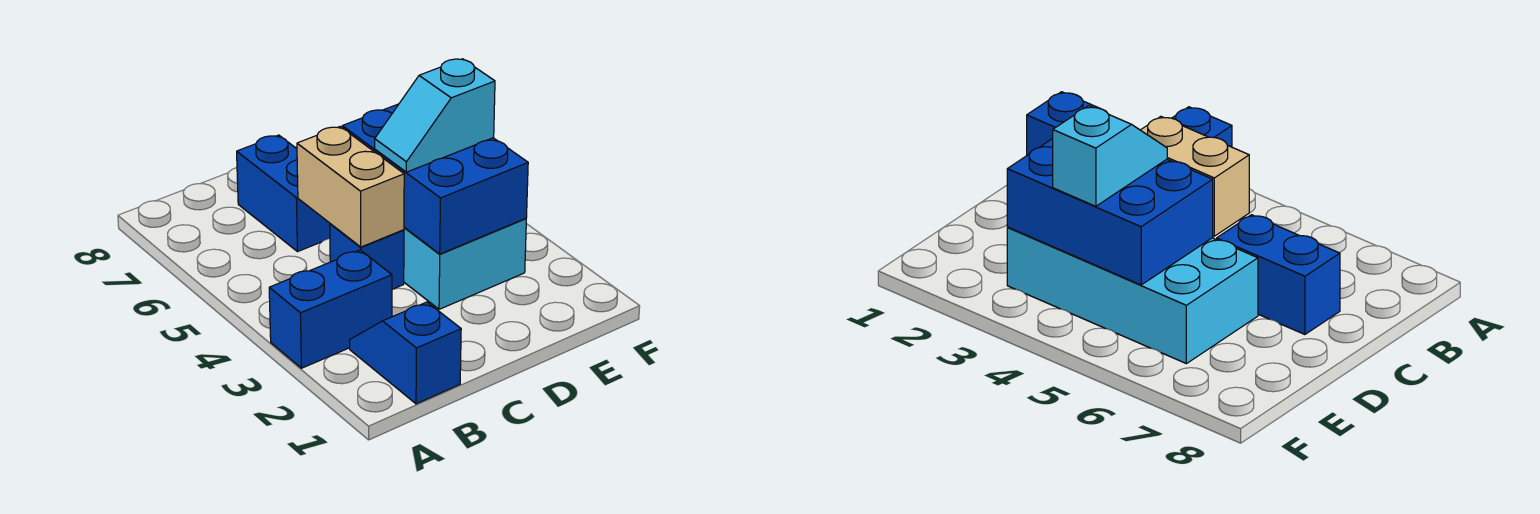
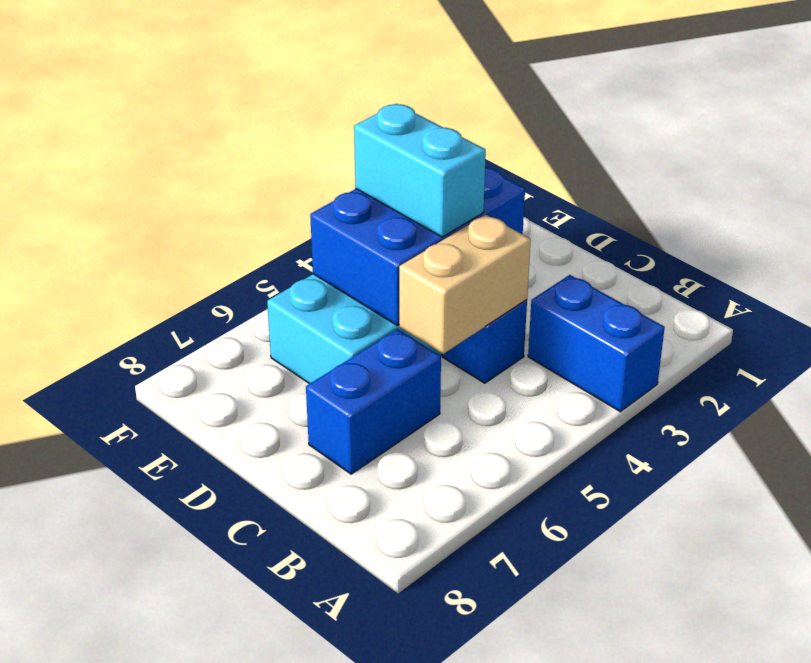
blue 1x2 slope [350,302,461,404] -> none
cyan 1x2 slope [375,59,495,172] -> cyan 1x2 brick [354,104,486,237]

